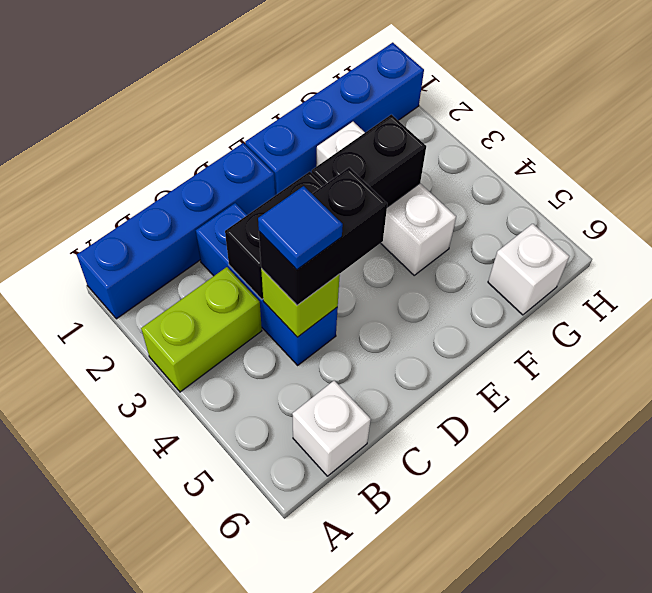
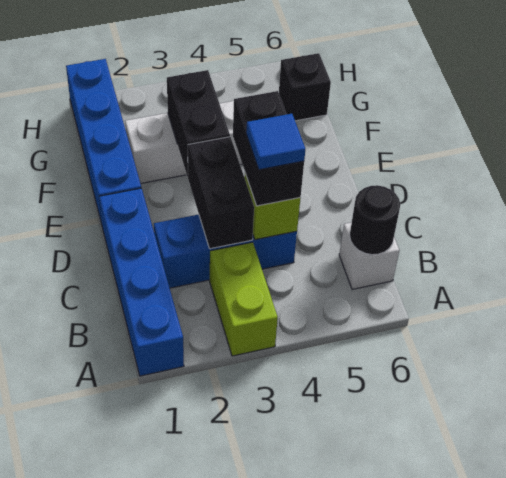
none -> black 1x1 round brick [350,185,400,255]
white 1x1 brick [488,224,569,315] -> black 1x1 brick [279,53,331,121]

